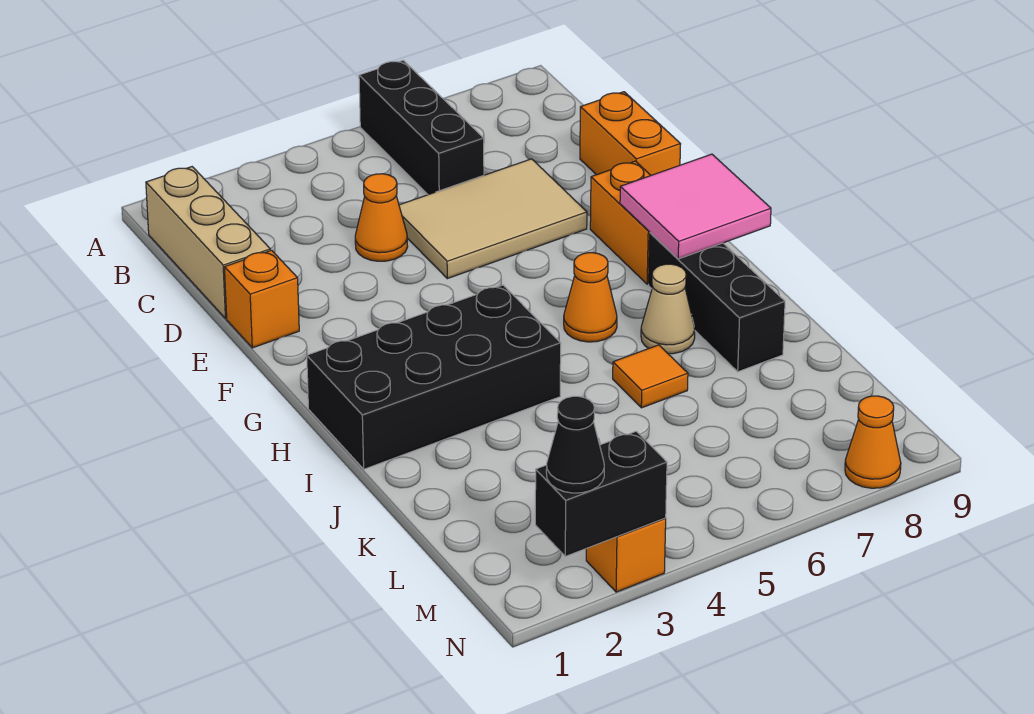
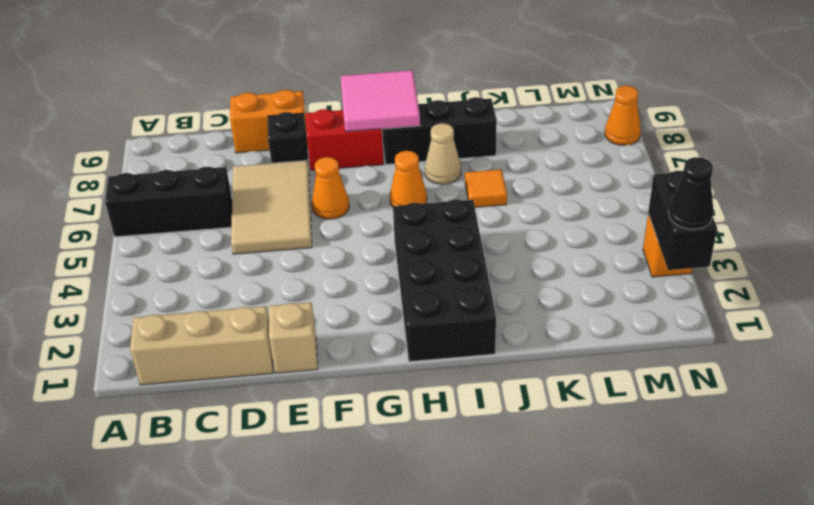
orange 1x1 cone [355,174,408,261] -> orange 1x1 cone moved to [312,157,349,219]
orange 1x1 brick [224,250,299,348] -> tan 1x1 brick [269,302,318,373]
none -> black 1x1 brick [268,112,309,168]
orange 1x2 brick [590,161,651,284] -> red 1x2 brick [306,109,384,170]

